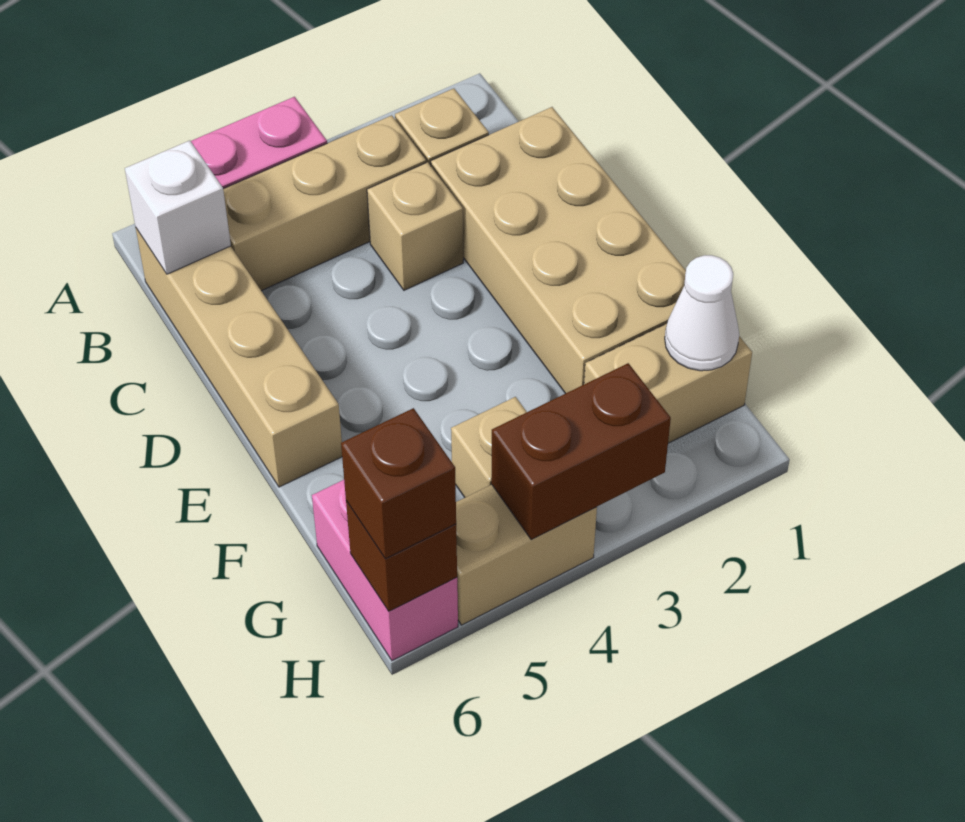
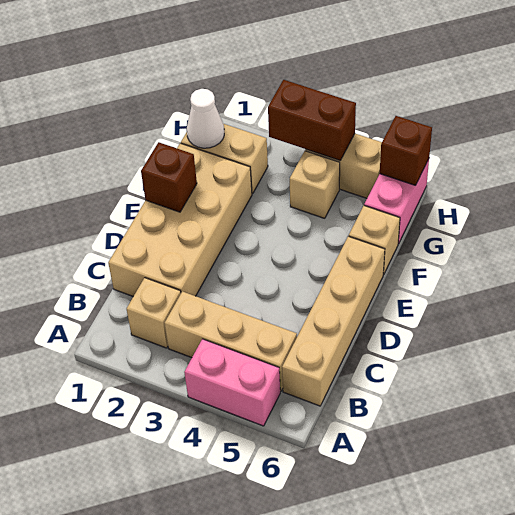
white 1x1 brick [125,141,231,274] -> none
tan 1x1 brick [367,162,463,290] -> tan 1x1 brick moved to [349,206,400,275]
brown 1x1 brick [341,408,456,559] -> brown 1x1 brick moved to [141,142,197,212]

